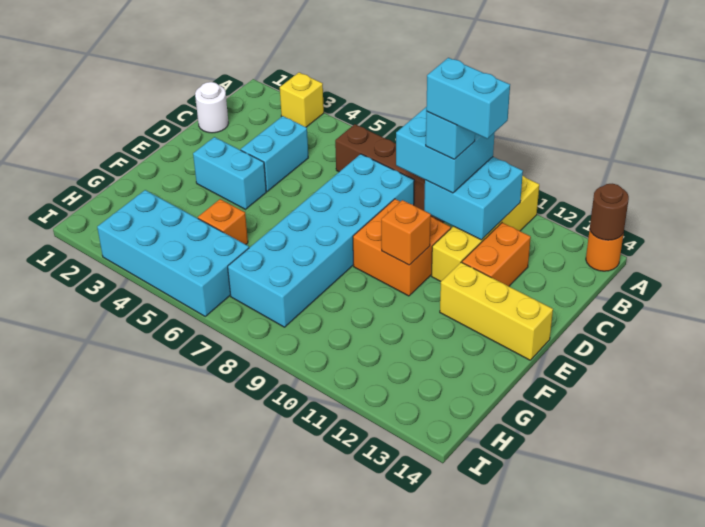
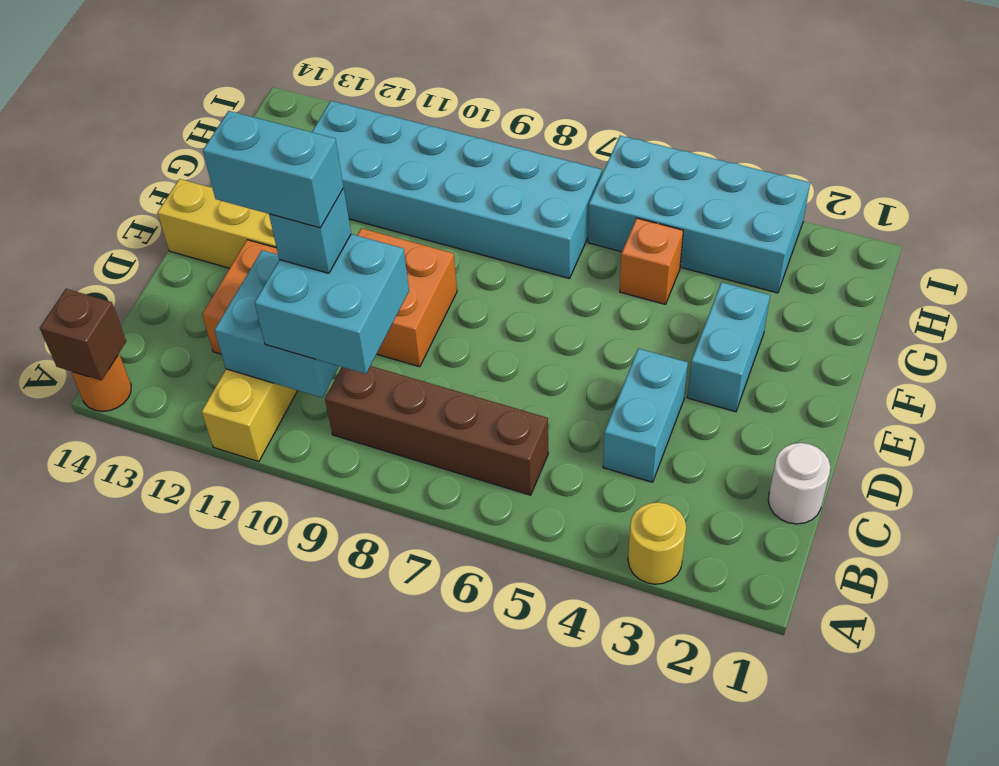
yellow 1x1 brick [280,72,324,127] -> yellow 1x1 round brick [628,502,686,584]
brown 1x1 round brick [590,184,629,240] -> brown 1x1 brick [40,289,126,380]
cyan 2x6 brick [228,154,414,327] -> cyan 2x6 brick turned to [312,101,602,278]
cyan 1x2 brick [193,137,266,209] -> cyan 1x2 brick turned to [687,282,770,412]
orange 1x1 brick [381,200,431,265] -> none

